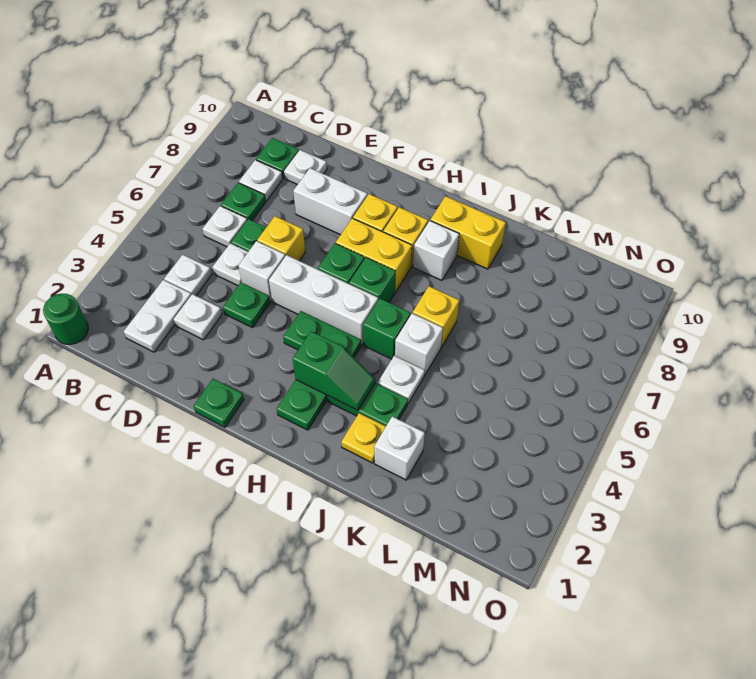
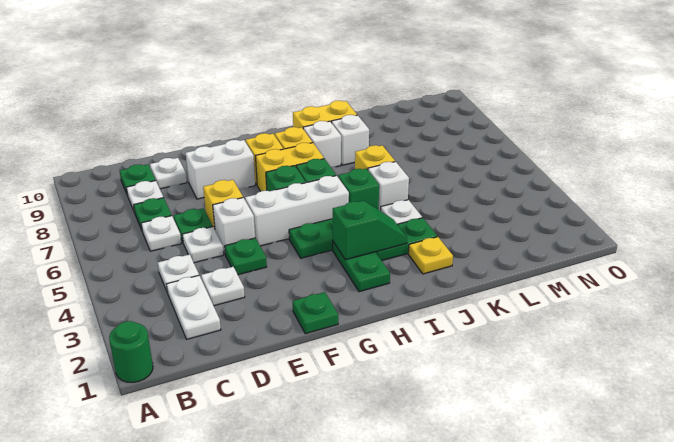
white 1x1 brick [374,416,425,480] -> white 1x1 brick moved to [332,115,369,165]

